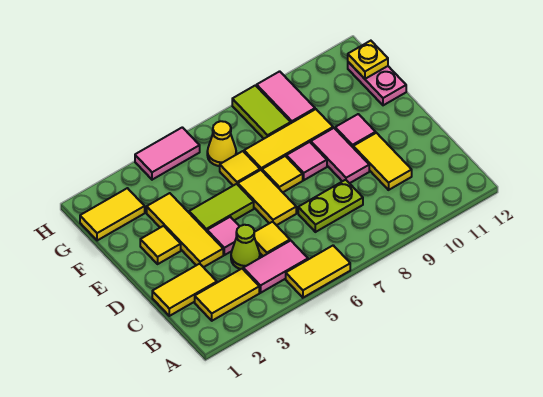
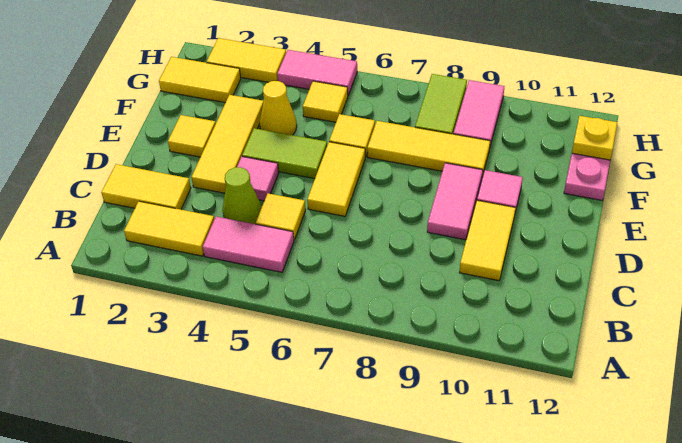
yellow 1x2 tile [286,245,350,298] -> yellow 1x2 tile moved to [207,38,286,82]
lime 1x2 plate [298,180,363,232] -> none
yellow 1x1 tile [262,156,303,192] -> yellow 1x1 tile moved to [303,81,348,122]
pink 1x1 tile [286,142,327,180] -> none
yellow 1x1 cone [207,121,236,166] -> yellow 1x1 cone moved to [260,81,297,135]

